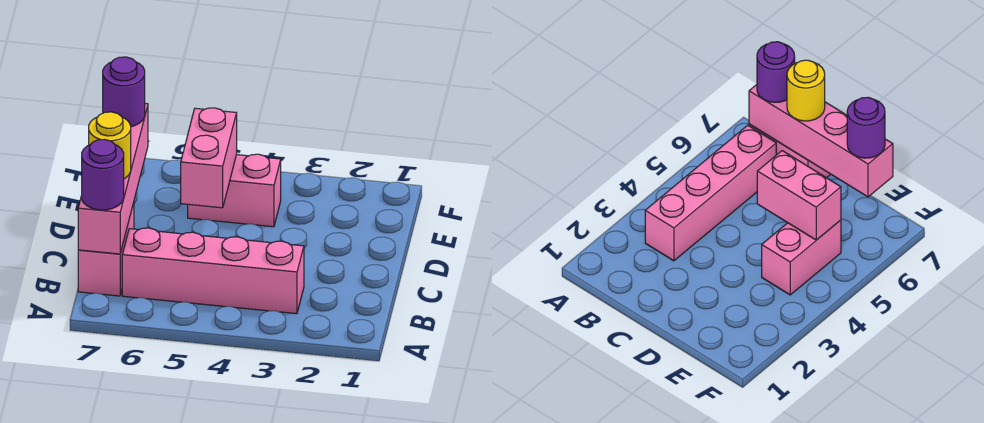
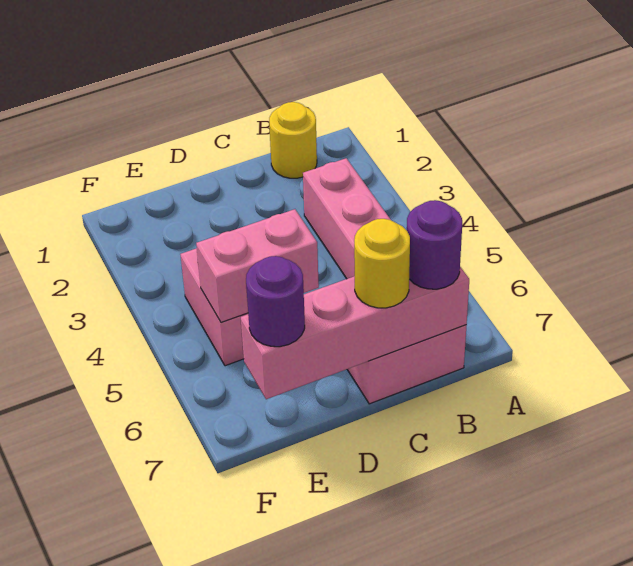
none -> yellow 1x1 round brick [269,102,317,178]

